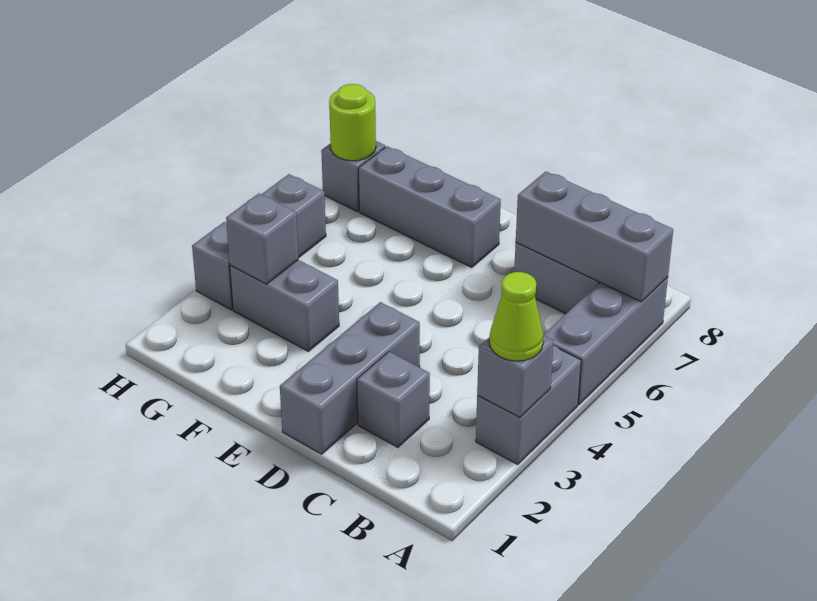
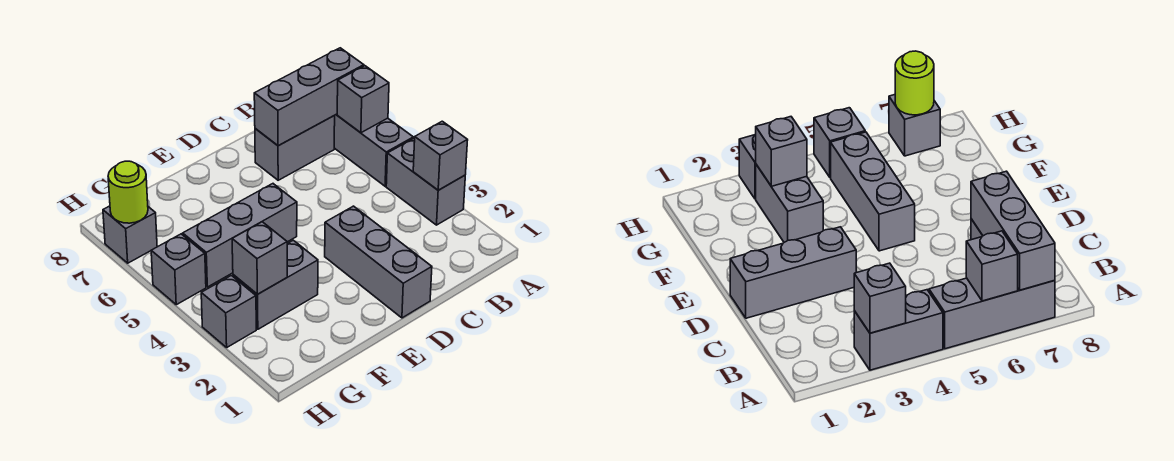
lime 1x1 cone [489,272,544,361] -> none
grey 1x1 brick [357,352,430,447] -> grey 1x1 brick moved to [337,66,389,133]
grey 1x3 brick [359,146,501,267] -> grey 1x3 brick moved to [183,184,297,287]

